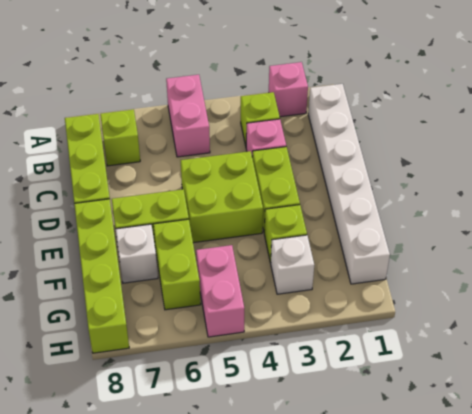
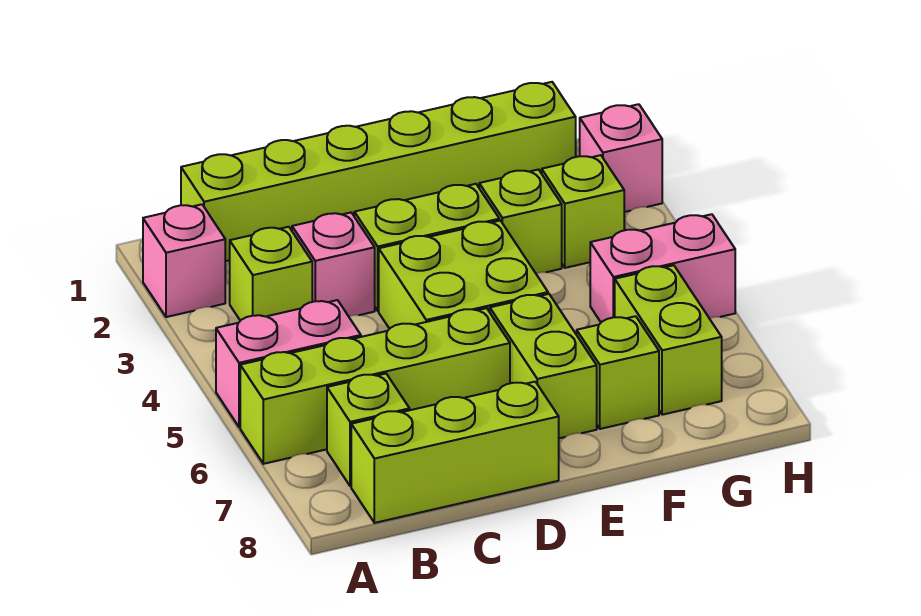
white 1x6 brick [308,84,390,284] -> lime 1x6 brick [181,82,576,261]
lime 1x4 brick [74,199,129,353] -> lime 1x4 brick moved to [240,308,510,464]
lime 1x2 brick [153,219,201,310] -> lime 1x2 brick turned to [615,265,722,415]
white 1x1 brick [116,224,158,283] -> lime 1x1 brick [577,316,659,429]
white 1x1 brick [271,235,314,294] -> lime 1x1 brick [542,155,624,268]
none -> pink 1x1 brick [580,104,662,212]

